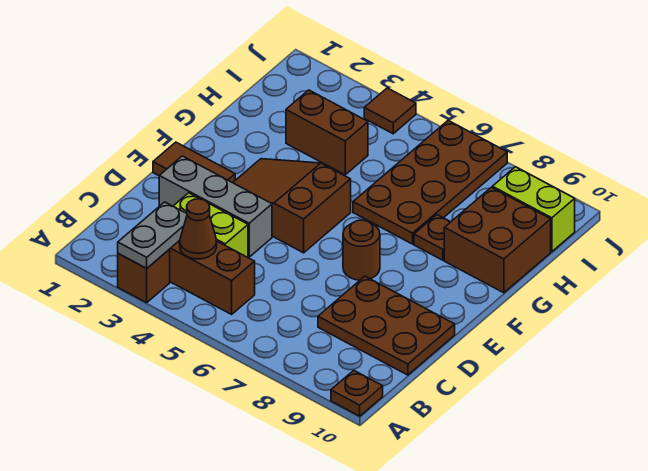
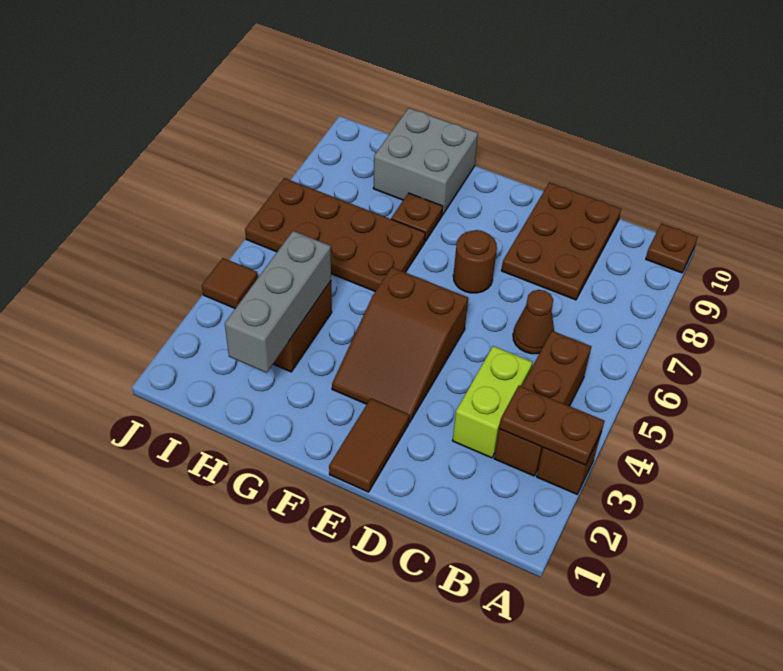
grey 1x2 plate [118,202,187,268] -> brown 1x2 plate [499,386,604,465]
brown 1x1 cone [180,199,217,259] -> brown 1x1 cone moved to [513,290,554,354]
grey 1x3 brick [159,156,272,257] -> grey 1x3 brick moved to [225,231,331,373]
brown 2x2 brick [444,187,551,293] -> grey 2x2 brick [373,108,478,215]
lime 1x2 brick [492,167,575,252] -> none

